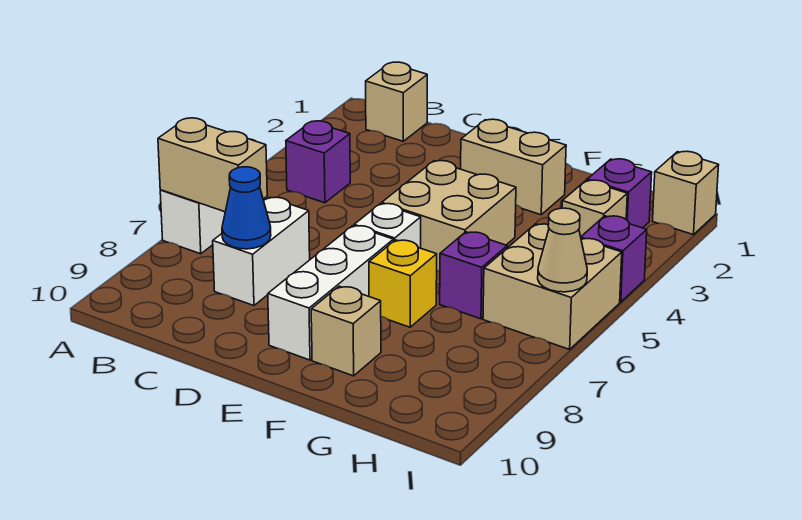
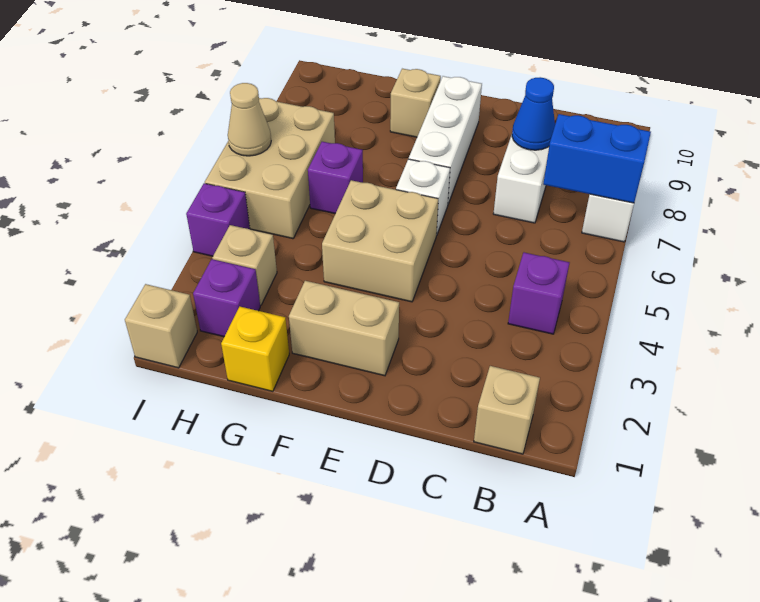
tan 1x2 brick [158,118,267,212] -> blue 1x2 brick [543,114,651,203]
yellow 1x1 brick [369,240,437,327] -> yellow 1x1 brick moved to [221,307,289,391]
tan 2x2 brick [483,224,622,349] -> tan 2x3 brick [205,98,335,239]

